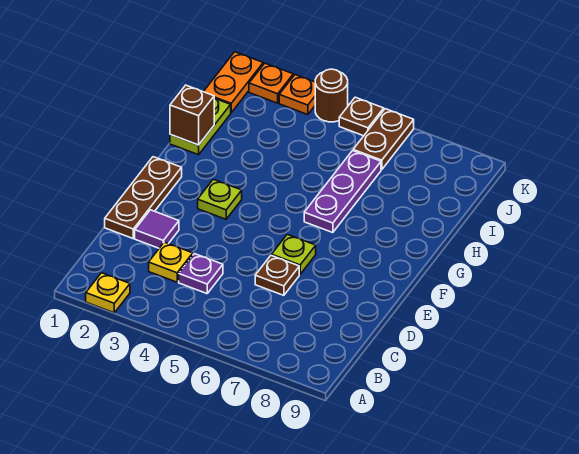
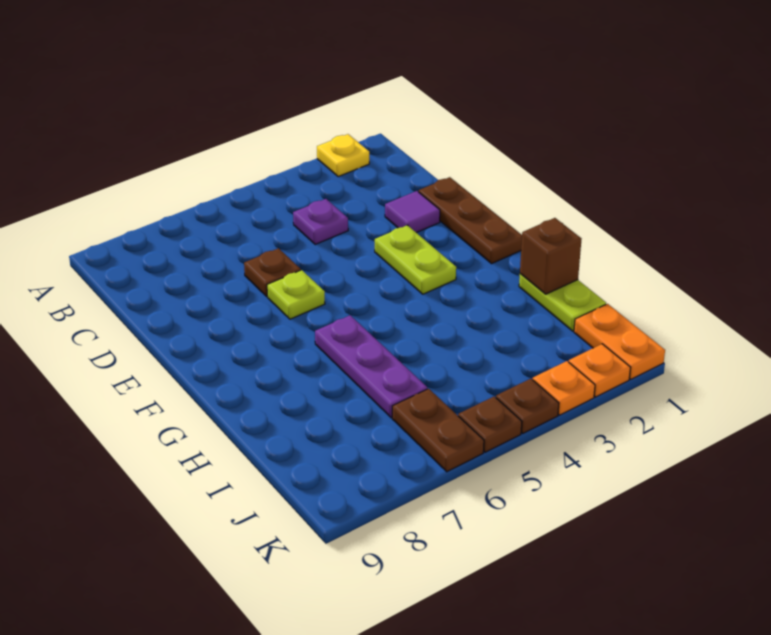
yellow 1x1 plate [149,242,193,282] -> none
lime 1x1 plate [198,179,242,219] -> lime 1x2 plate [375,225,456,294]
brown 1x1 round brick [315,69,348,122] -> brown 1x1 plate [496,379,559,433]

